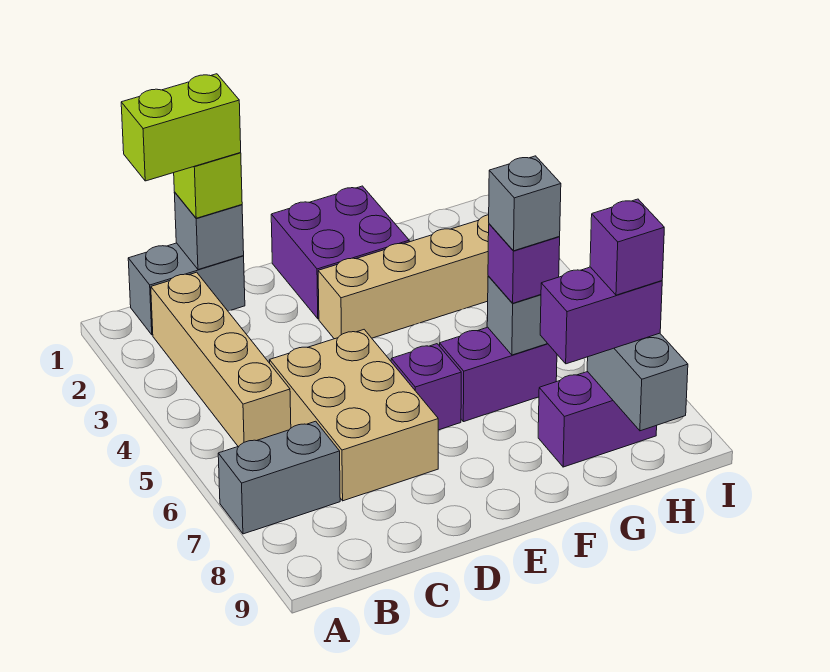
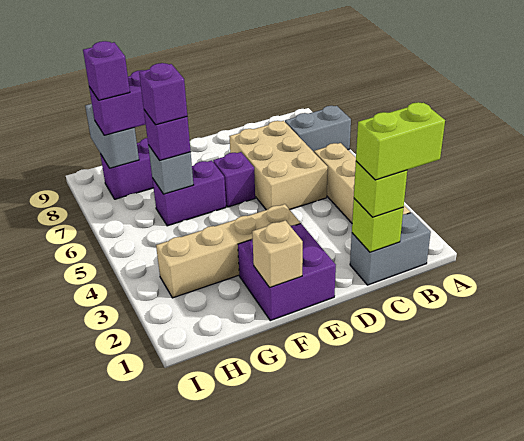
grey 1x1 brick [174,192,244,270] -> lime 1x1 brick [352,198,403,252]
none -> tan 1x1 brick [252,220,303,287]
grey 1x1 brick [489,156,561,251] -> purple 1x1 brick [139,63,187,125]

